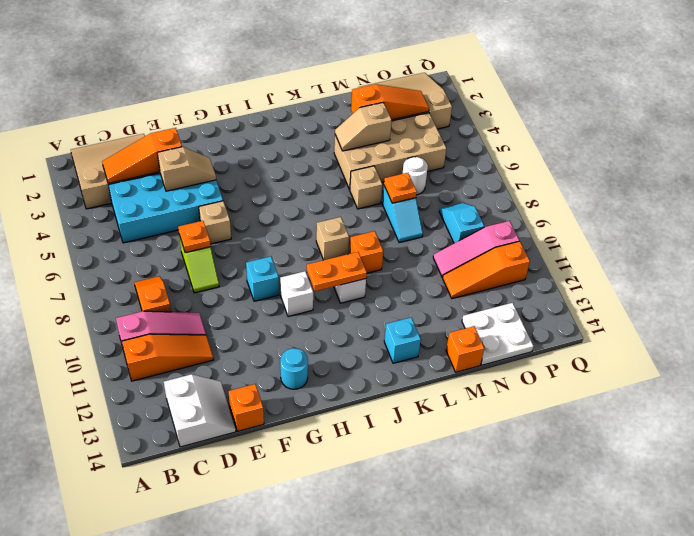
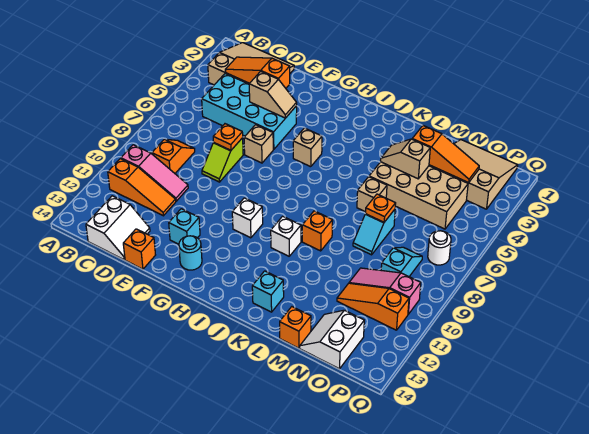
cyan 1x1 brick [246,256,279,301] -> cyan 1x1 brick moved to [169,209,200,244]
orange 1x2 plate [307,252,367,291] -> none
tan 1x1 brick [316,217,349,260] -> tan 1x1 brick moved to [293,128,322,167]
white 1x1 round brick [403,157,428,195] -> white 1x1 round brick moved to [428,231,451,265]
white 2x2 plate [462,303,534,365] -> white 2x2 slope [300,310,364,369]

